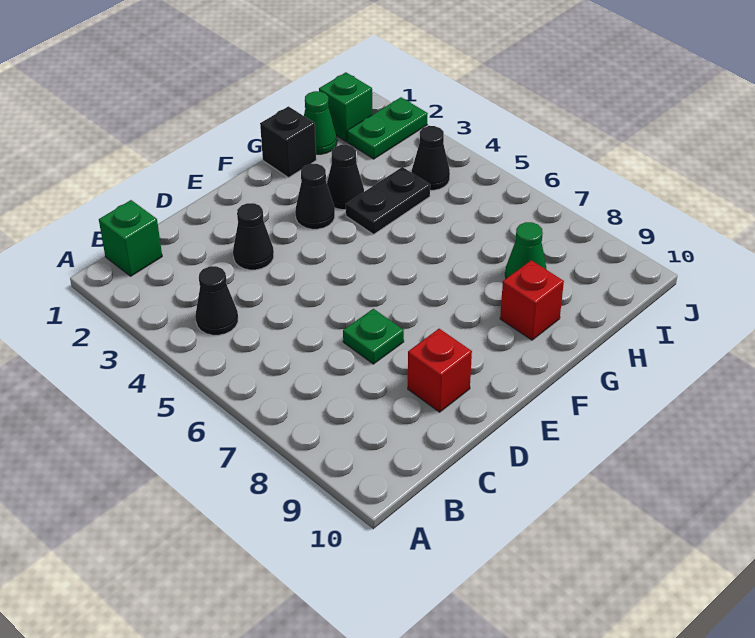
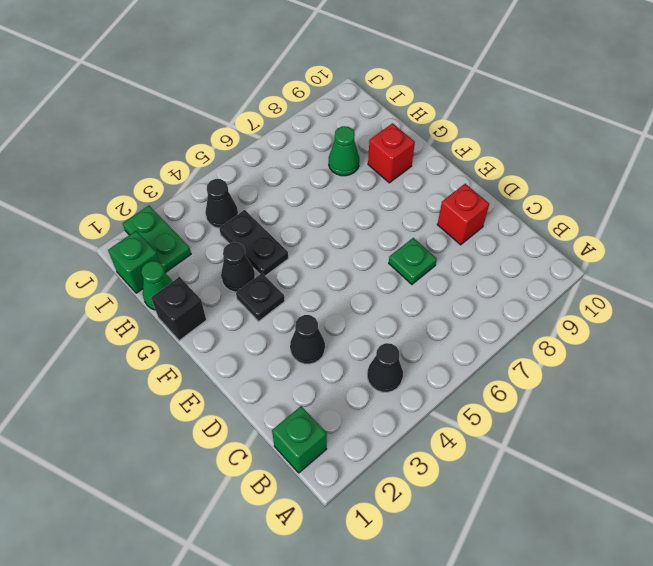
black 1x1 cone [295,164,335,229] -> black 1x1 plate [236,273,285,321]

